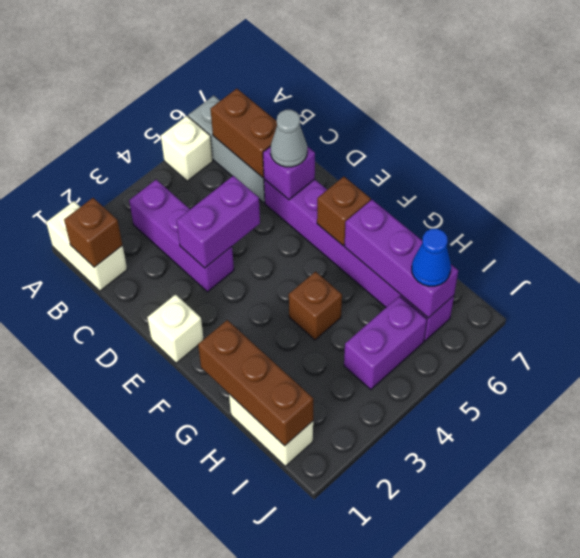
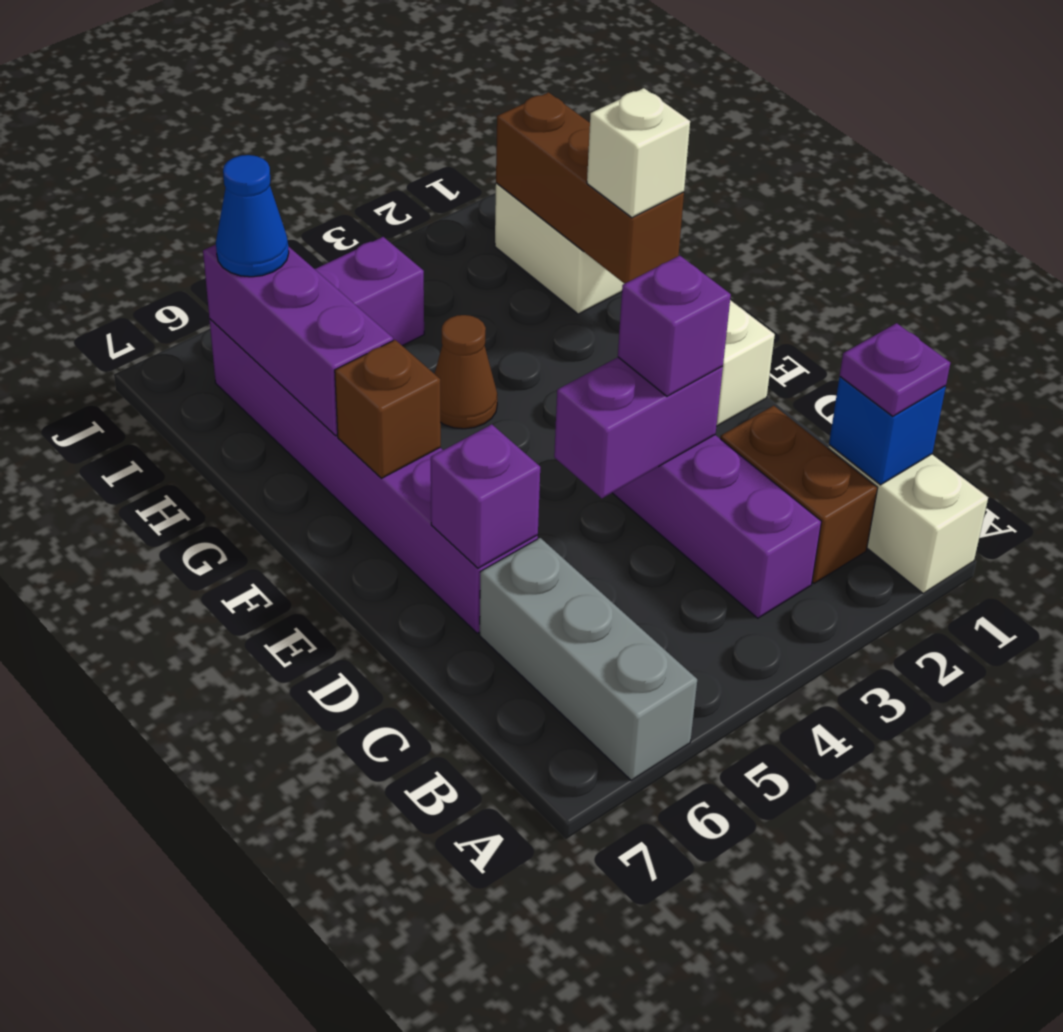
white 1x1 brick [161,116,213,181] -> white 1x1 brick moved to [587,88,690,218]
brown 1x1 brick [64,198,122,267] -> blue 1x1 brick [829,377,946,485]
none -> purple 1x1 plate [840,323,950,416]
brown 1x2 brick [211,89,277,178] -> brown 1x2 brick moved to [720,406,878,583]
none -> purple 1x1 brick [618,256,731,396]
grey 1x1 cone [271,110,307,167] -> none
brown 1x1 brick [289,272,342,340] -> brown 1x1 cone [434,315,497,429]

